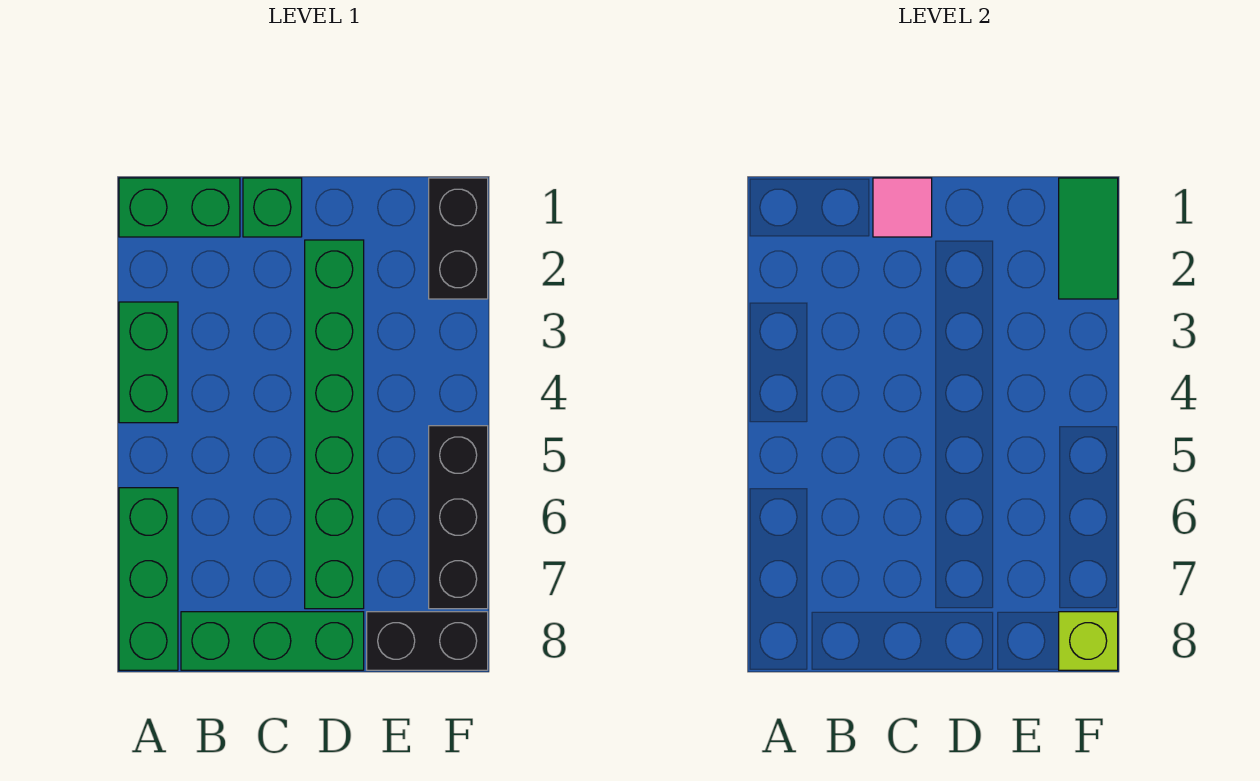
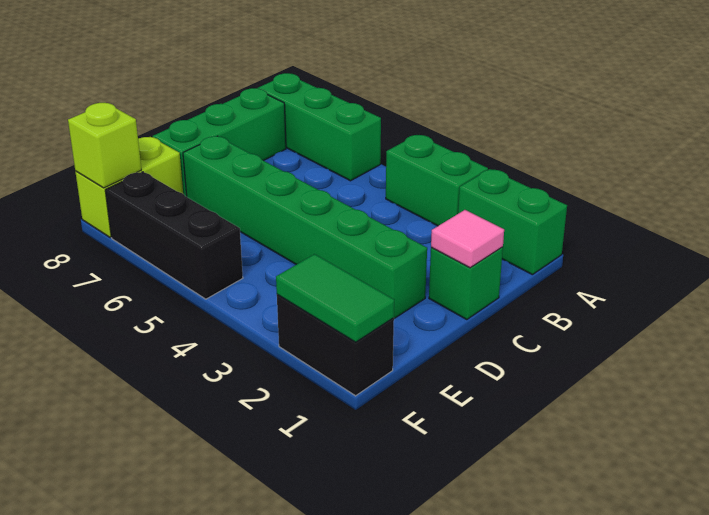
green 1x2 brick [119,178,240,237] -> green 1x2 brick turned to [458,169,567,275]
black 1x2 brick [367,612,488,670] -> lime 1x2 brick [75,137,183,238]

